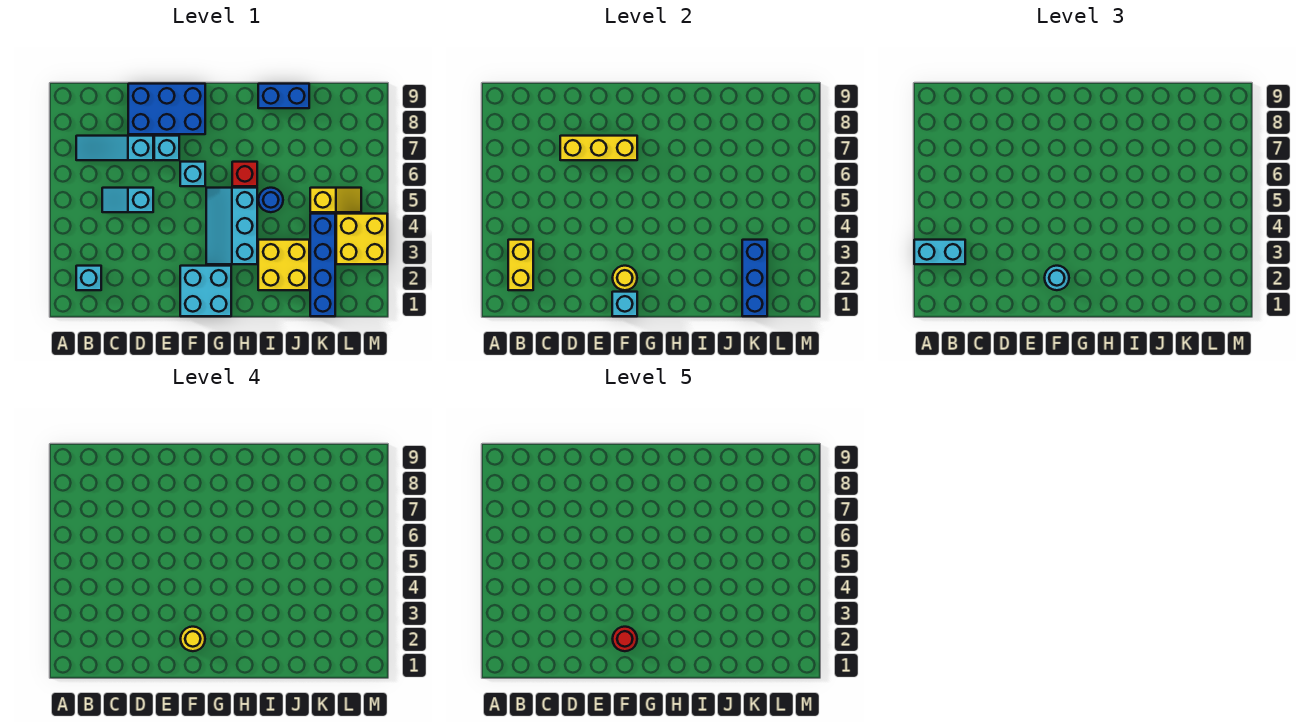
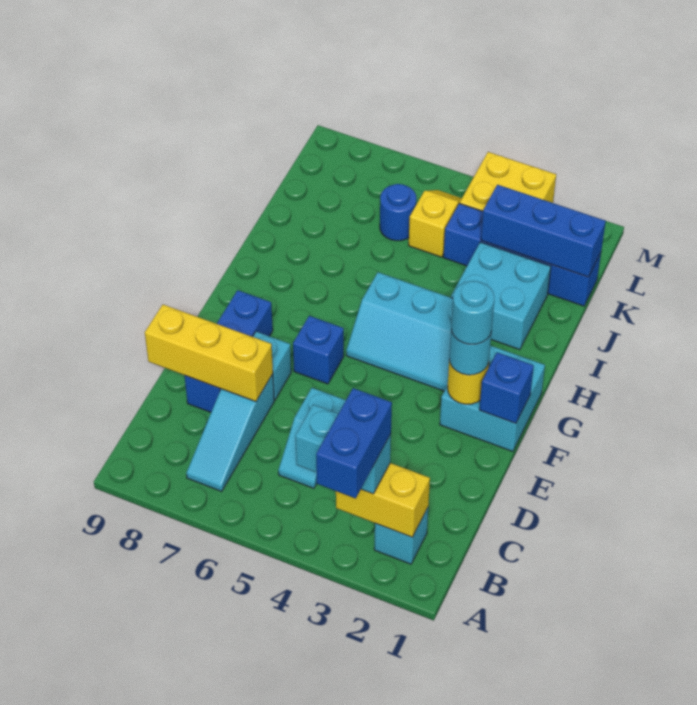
cyan 1x2 brick [914,240,965,264] -> cyan 1x2 brick turned to [295,405,391,494]
yellow 1x3 brick [560,136,637,160] -> yellow 1x3 brick turned to [145,305,273,402]
blue 2x3 brick [128,84,205,134] -> blue 1x3 brick [185,290,273,412]
cyan 1x1 brick [612,292,637,316] -> blue 1x1 brick [480,352,534,423]
yellow 1x1 round brick [181,627,205,651] -> cyan 1x1 round brick [451,281,494,344]
red 1x1 round brick [613,627,637,651] -> none
cyan 1x1 brick [180,162,205,186] -> blue 1x1 brick [293,316,344,384]
red 1x1 brick [232,162,257,186] -> none
yellow 2x2 brick [258,240,309,290] -> cyan 2x2 brick [451,242,551,350]
blue 1x1 round brick [259,188,283,212] -> blue 1x1 round brick moved to [380,184,416,241]
blue 1x2 brick [258,84,309,108] -> blue 1x2 brick moved to [316,388,392,498]

